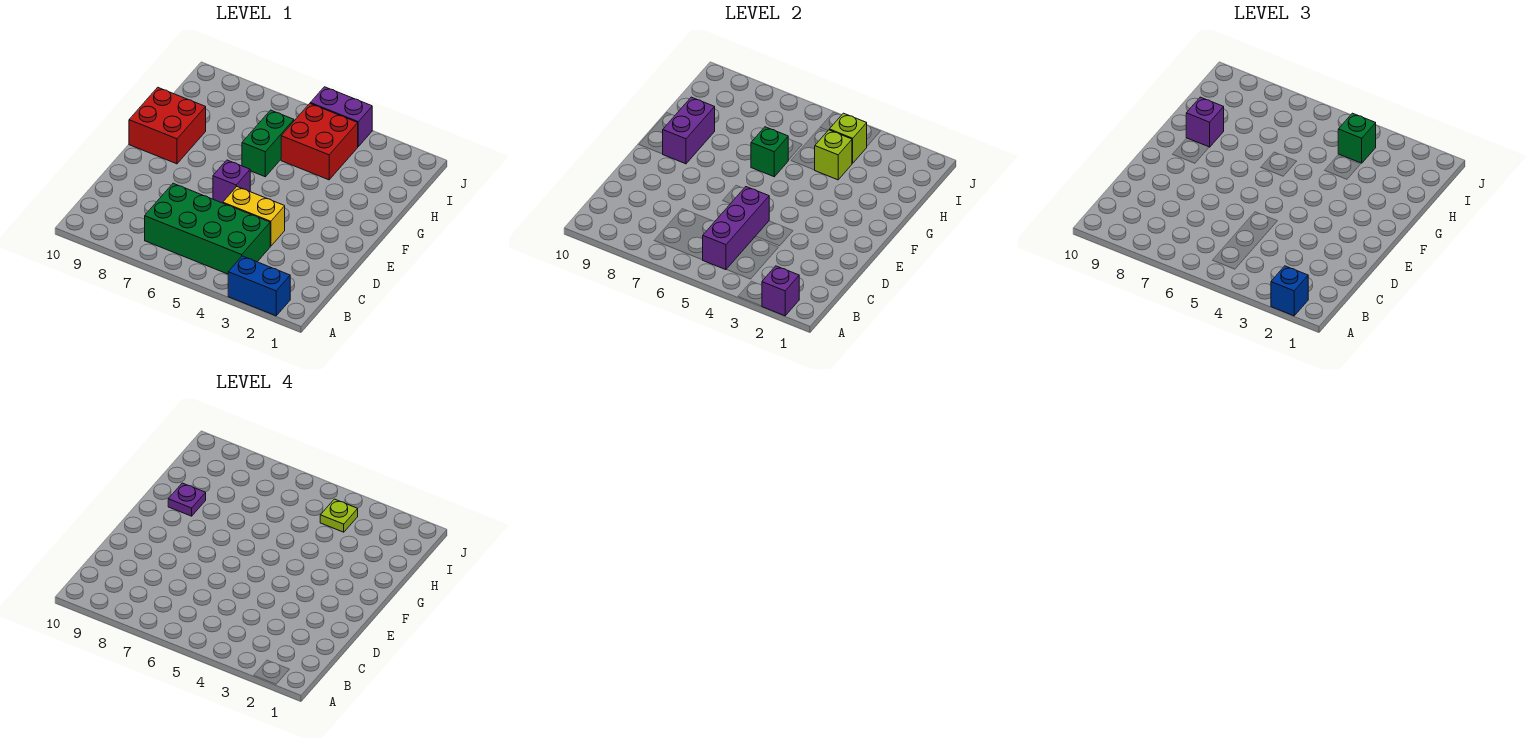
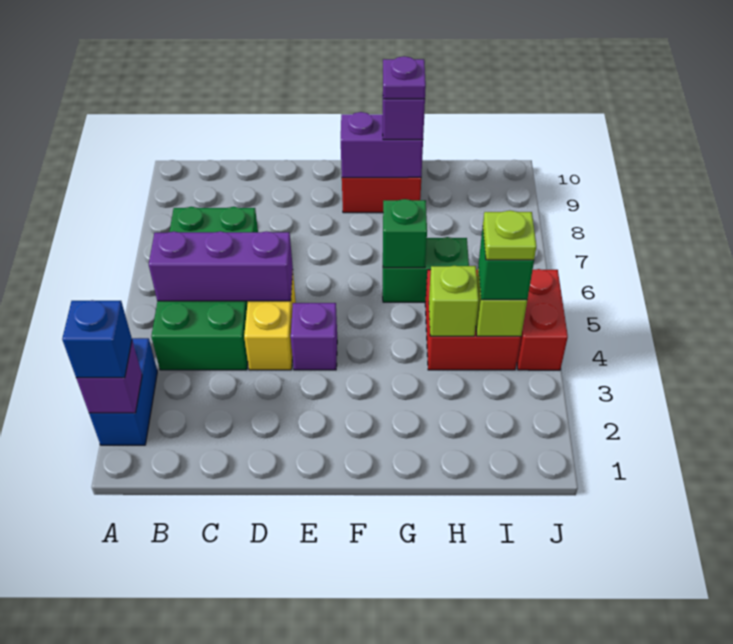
purple 1x1 brick [213,160,250,203] -> purple 1x1 brick moved to [291,303,337,370]
purple 1x2 brick [310,87,372,146] -> red 1x2 brick [517,269,568,370]

